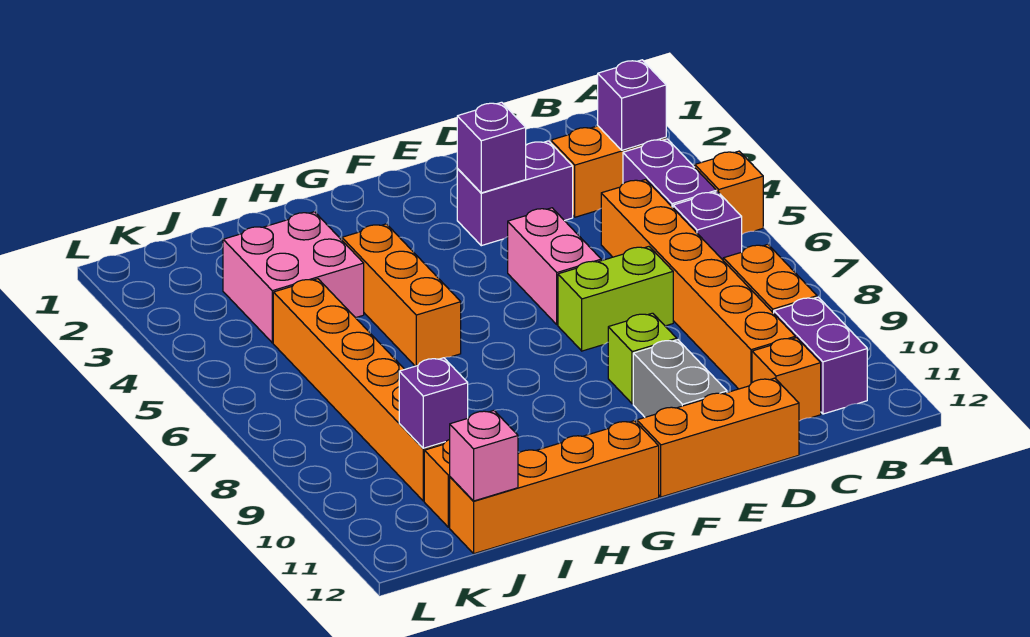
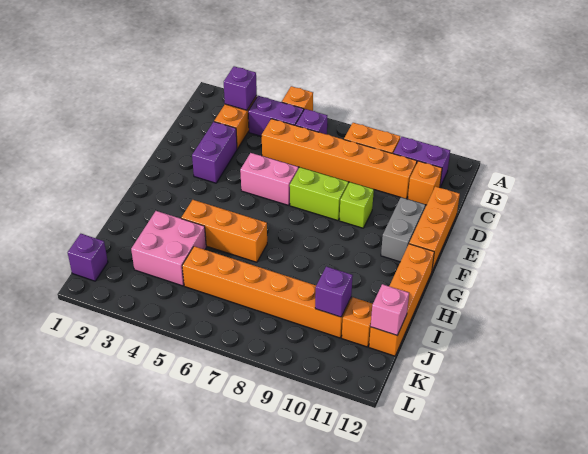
lime 1x2 brick [558,247,673,351] -> lime 1x2 brick turned to [290,167,348,221]
purple 1x1 brick [457,102,526,193] -> purple 1x1 brick moved to [68,234,108,281]
grey 1x2 brick [633,340,727,417] -> grey 1x2 brick turned to [381,198,425,262]

